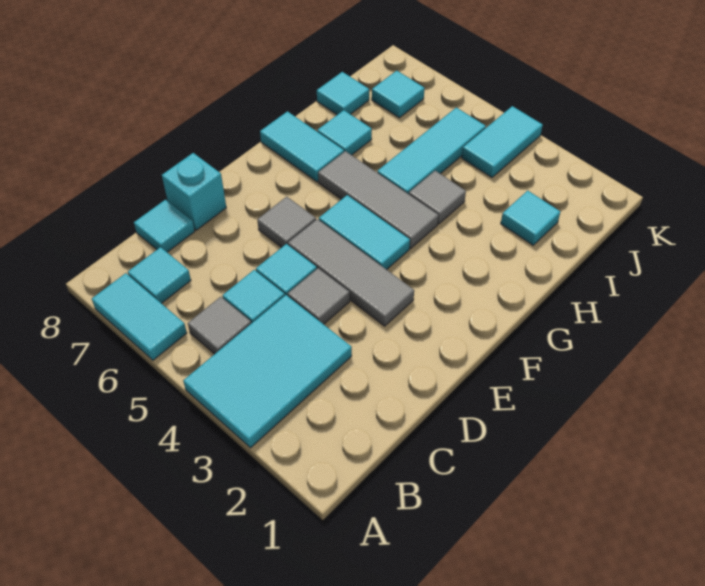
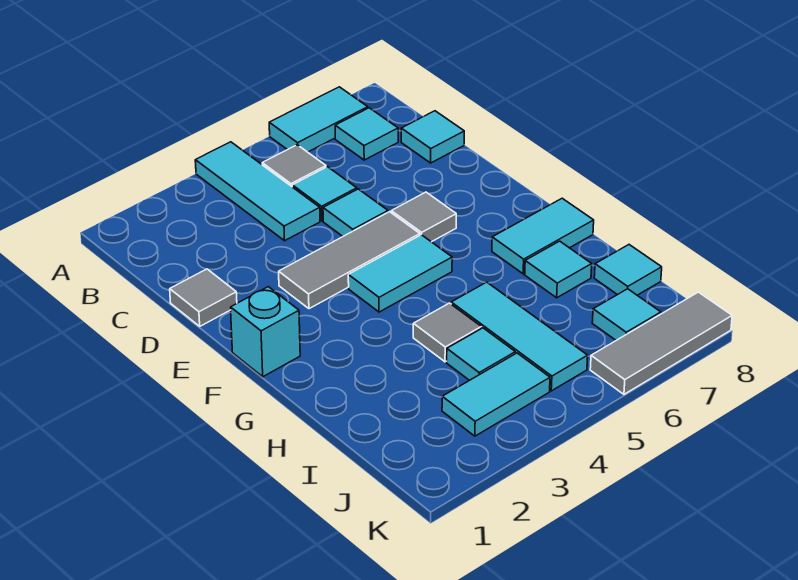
cyan 2x3 tile [183,295,352,448] -> cyan 1x3 tile [195,142,320,241]
grey 1x1 tile [288,268,350,324] -> grey 1x1 tile moved to [170,269,237,326]
cyan 1x1 brick [162,153,226,230] -> cyan 1x1 brick moved to [231,287,300,377]
grey 1x3 tile [318,151,438,248] -> grey 1x3 tile moved to [590,292,732,394]
cyan 1x1 tile [501,191,560,245] -> cyan 1x1 tile moved to [447,328,515,380]
cyan 1x2 tile [462,106,543,178] -> cyan 1x2 tile turned to [442,353,550,436]

